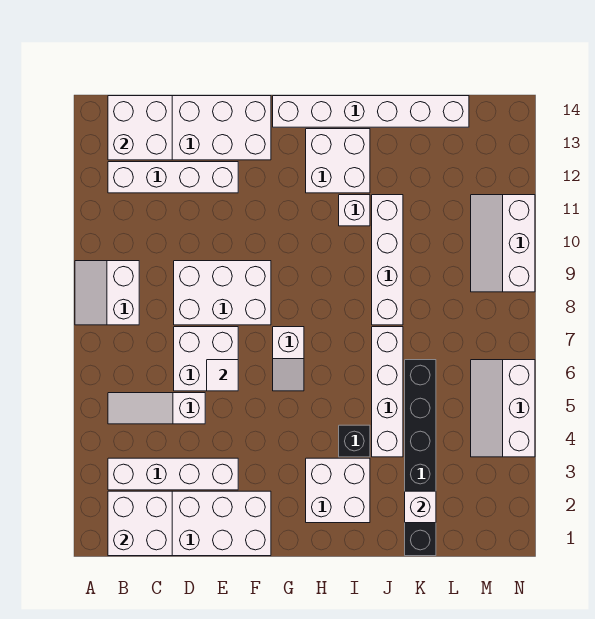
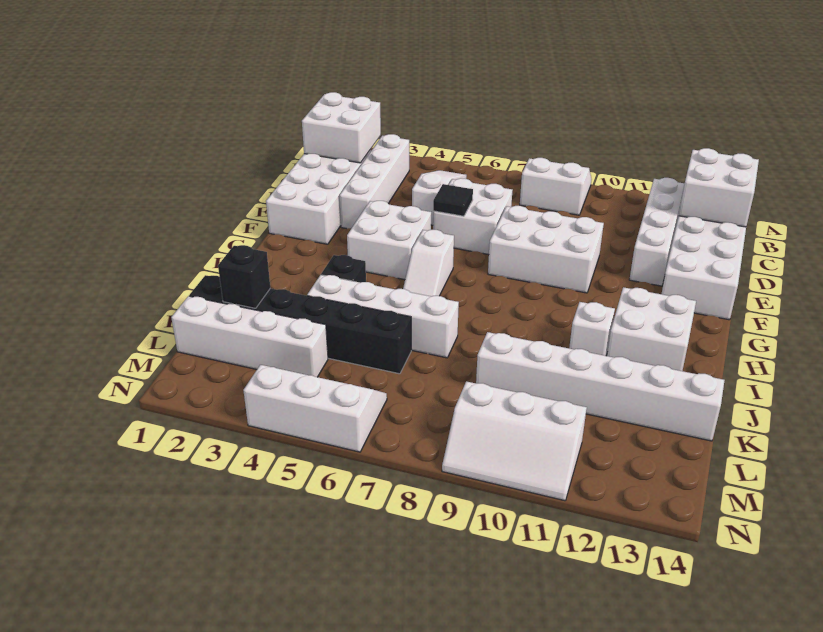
white 2x3 brick [174,261,271,325] -> white 2x3 brick turned to [488,206,604,293]
white 1x1 tile [207,360,238,391] -> black 1x1 tile [433,184,473,216]
white 1x2 slope [273,327,304,391] -> white 1x2 slope turned to [403,230,454,296]
white 1x6 brick [273,96,469,127] -> white 1x6 brick turned to [476,332,725,441]
white 2x2 brick [306,458,370,523] -> white 2x2 brick moved to [347,201,431,280]
white 1x4 brick [372,195,403,325] -> white 1x4 brick moved to [171,296,328,377]
white 1x1 brick [405,491,436,523] -> black 1x1 brick [218,245,270,308]
white 2x3 slope [471,195,535,292] -> white 2x3 slope turned to [442,381,587,501]

